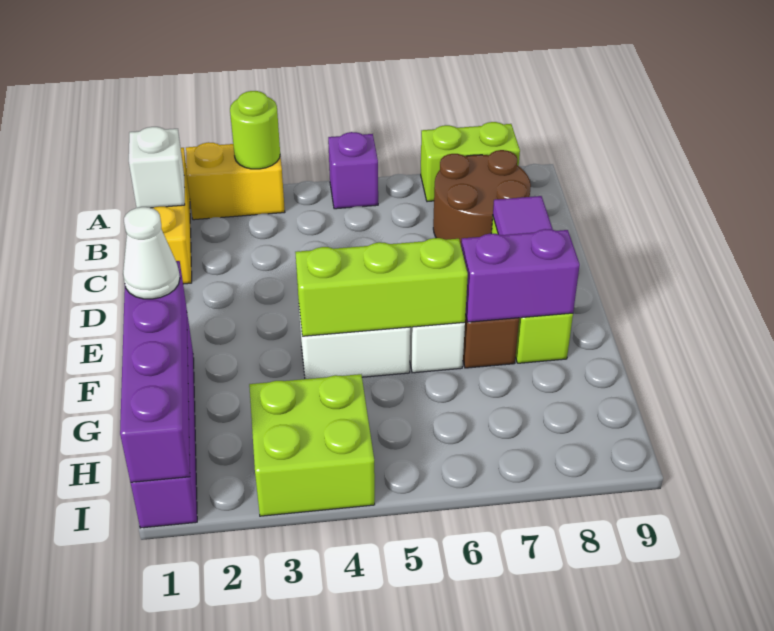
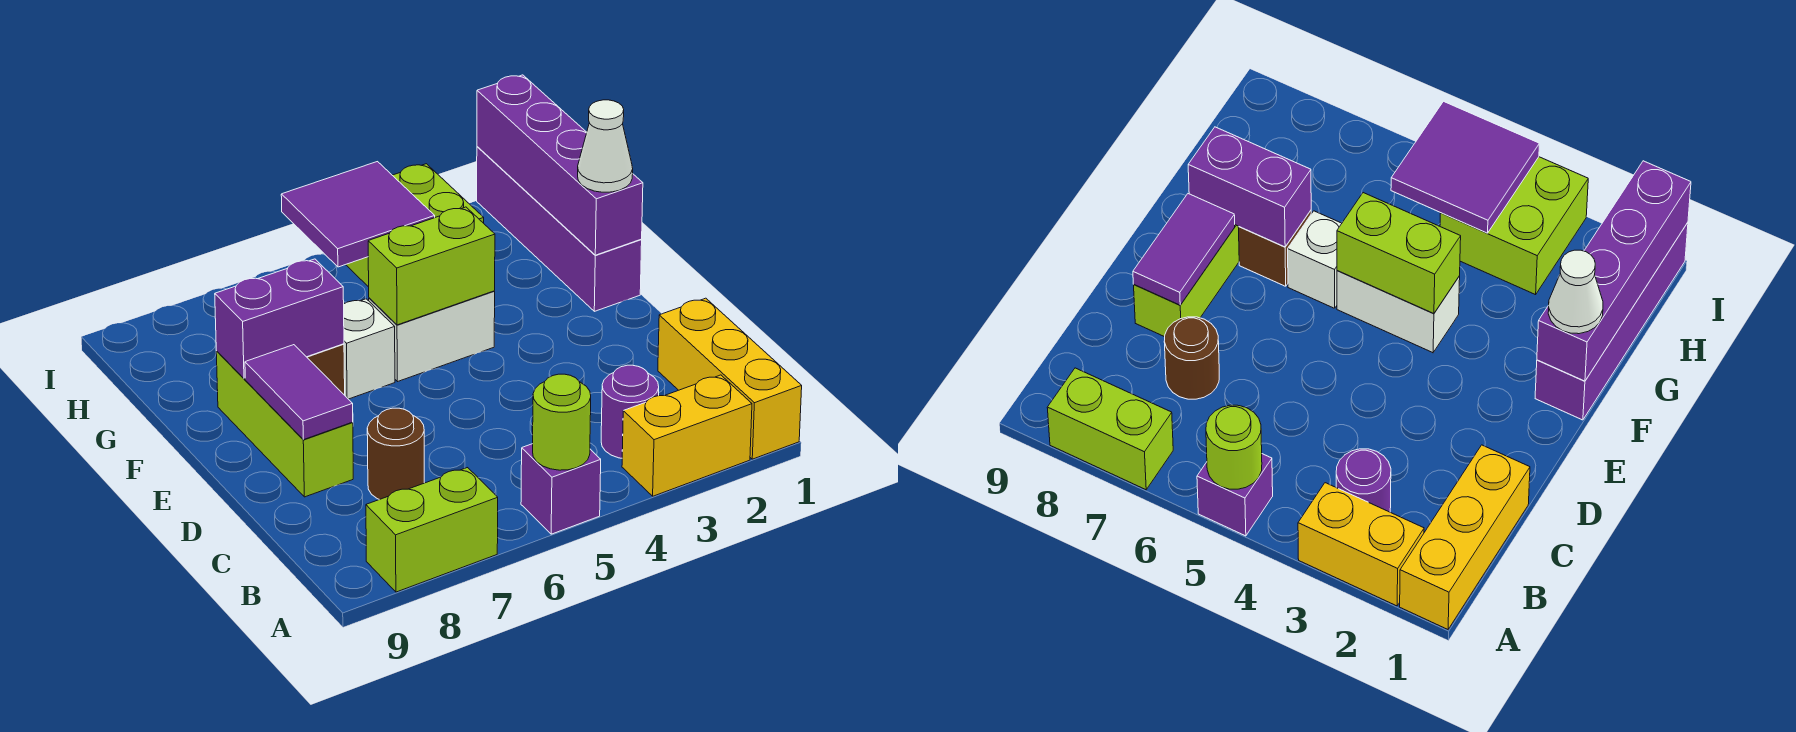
lime 1x1 round brick [230,91,280,169] -> lime 1x1 round brick moved to [533,374,591,470]
white 1x1 brick [129,127,185,208] -> none
none -> purple 1x1 round brick [601,365,659,458]
brown 2x2 round brick [433,150,531,244] -> brown 1x1 round brick [367,408,424,500]
lime 1x3 brick [295,238,468,336] -> lime 1x2 brick [368,207,495,325]
none -> purple 2x2 tile [281,162,435,267]

